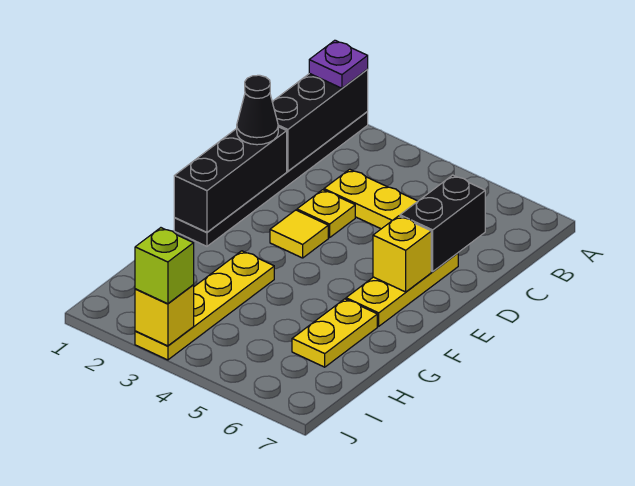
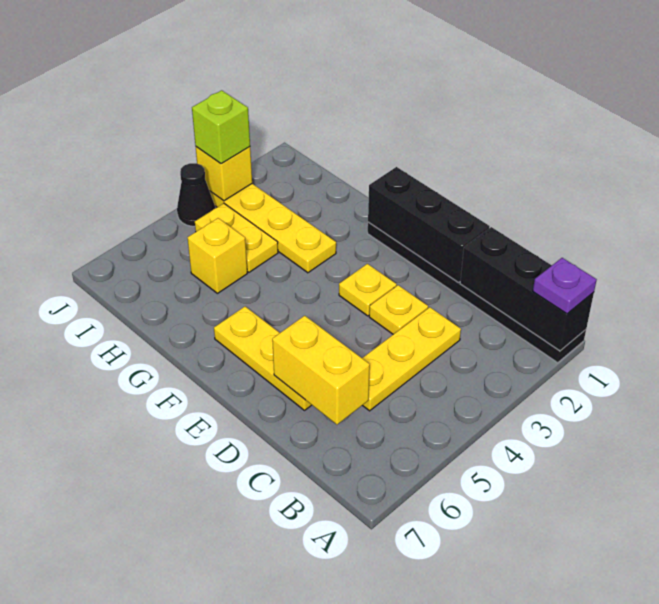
black 1x2 brick [400,175,485,272] -> yellow 1x2 brick [272,316,370,425]
black 1x1 cone [237,75,278,145] -> black 1x1 cone moved to [177,163,215,226]
yellow 1x1 tile [270,210,328,258] -> yellow 1x1 plate [339,264,397,316]
yellow 1x1 brick [373,216,431,292] -> yellow 1x1 brick moved to [188,218,247,293]
yellow 1x2 plate [292,299,377,367] -> yellow 1x2 plate moved to [195,203,278,272]

